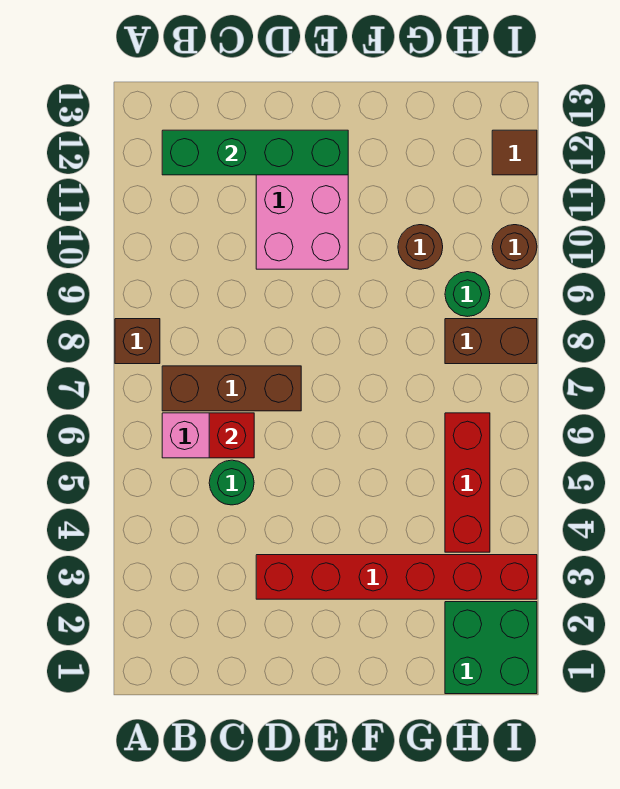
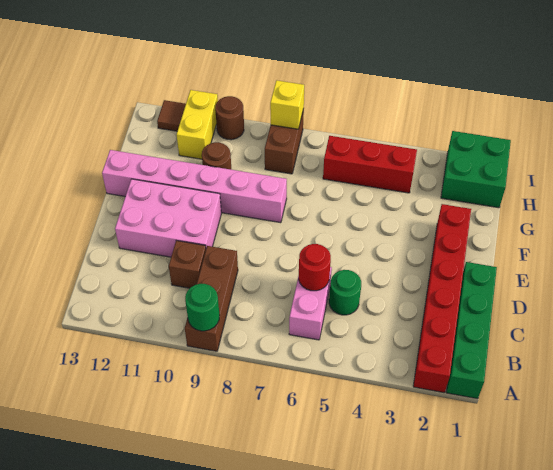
brown 1x1 brick [115,319,160,364] -> brown 1x1 brick moved to [169,241,206,288]
brown 1x3 brick [162,366,301,411] -> brown 1x3 brick moved to [185,246,238,351]
green 1x4 brick [162,130,348,175] -> green 1x4 brick moved to [446,262,497,399]
red 1x1 brick [209,413,254,458] -> red 1x1 round brick [299,244,331,291]
red 1x6 brick [256,555,537,599] -> red 1x6 brick moved to [413,204,471,393]
none -> pink 1x6 brick [102,150,287,223]
green 1x1 round brick [445,272,490,317] -> green 1x1 round brick moved to [185,284,220,331]
none -> yellow 1x2 brick [177,90,218,159]
none -> yellow 1x1 brick [270,80,304,129]

